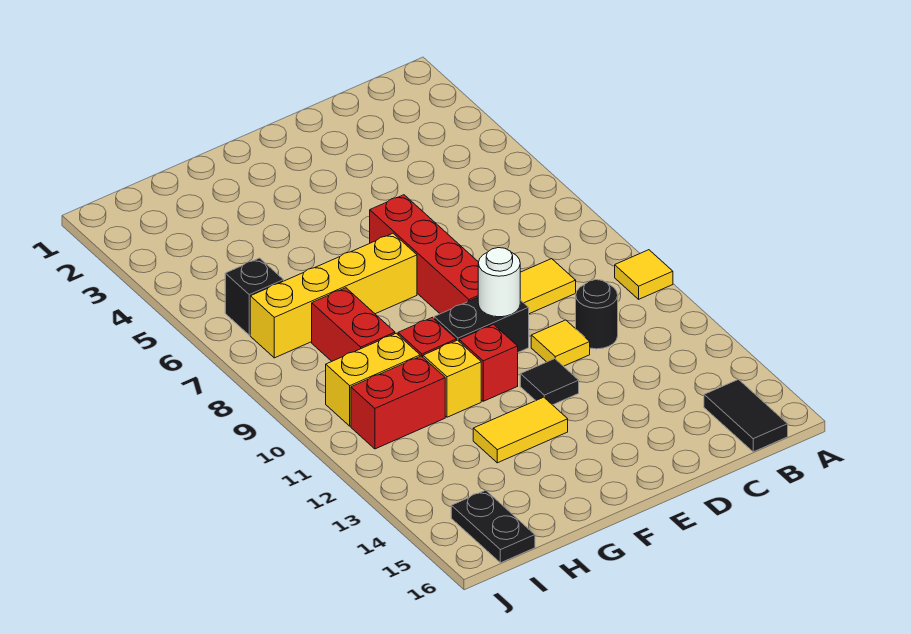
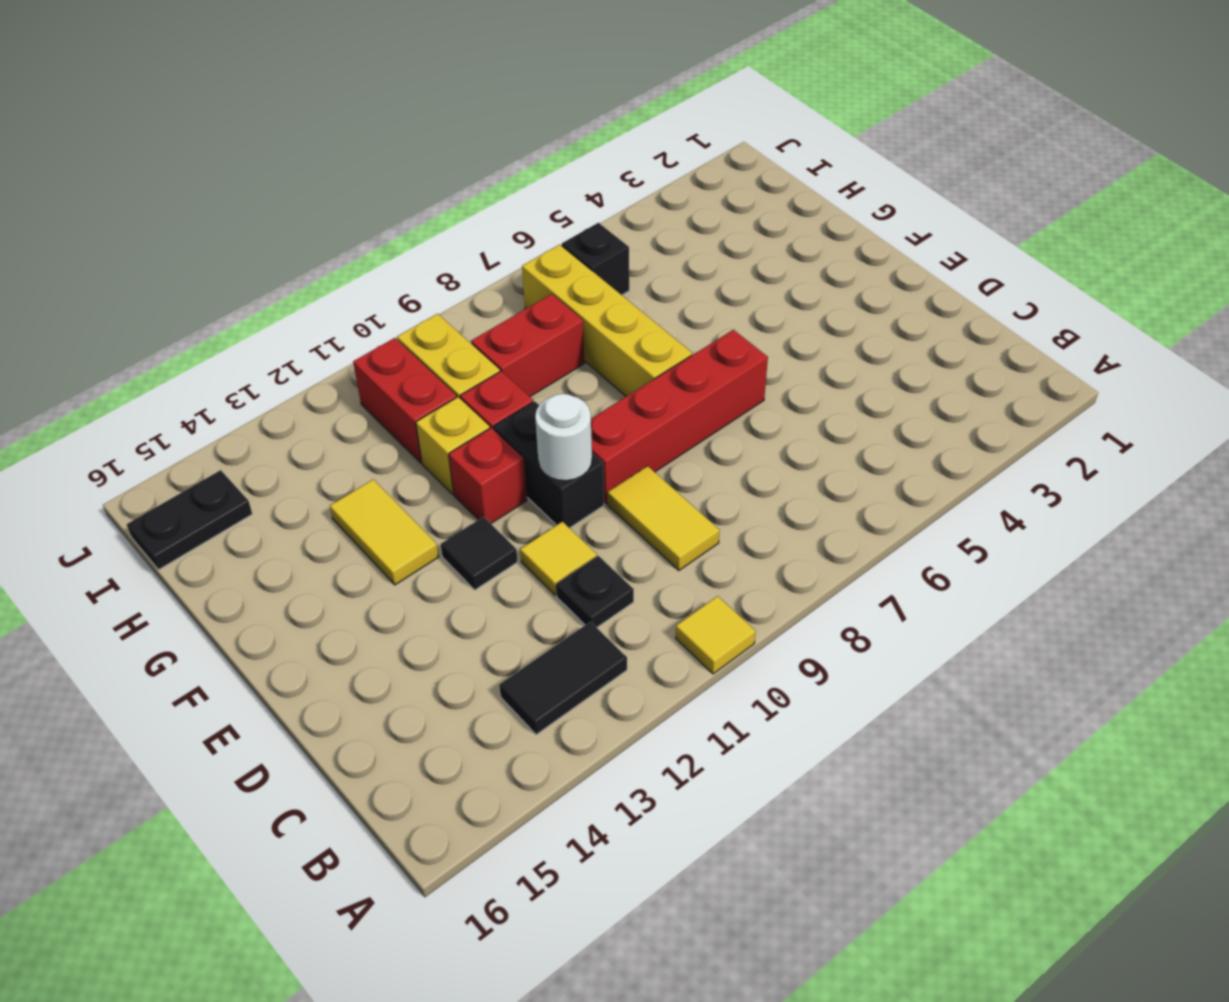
black 1x2 tile [704,379,788,452] -> black 1x2 tile moved to [499,622,627,735]
black 1x1 round brick [576,280,618,349] -> black 1x1 plate [556,556,634,627]

